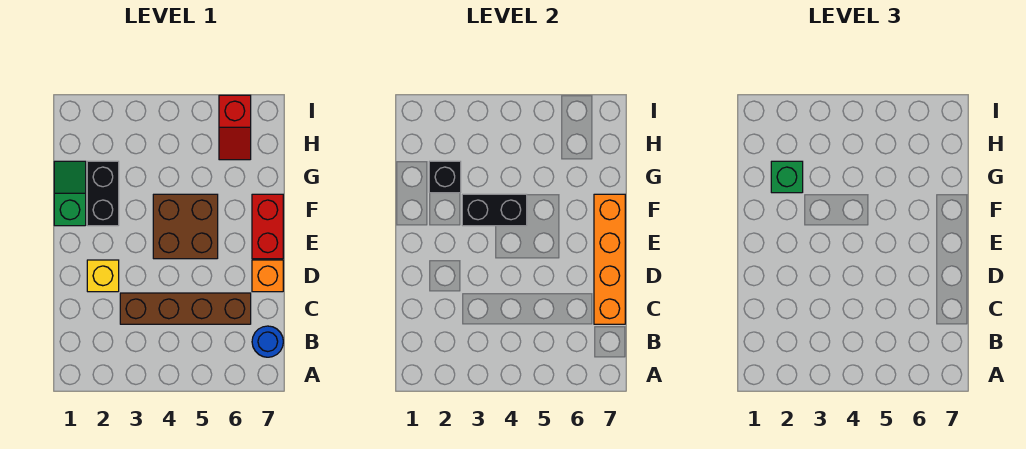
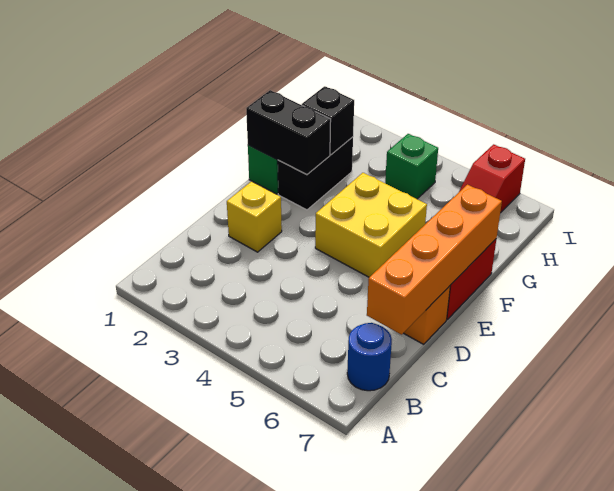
brown 1x4 brick [120,293,251,324] -> none
brown 2x2 brick [153,194,218,259] -> yellow 2x2 brick [315,173,427,277]
black 1x2 brick [462,194,527,226] -> black 1x2 brick moved to [246,90,331,175]
green 1x1 brick [771,161,803,193] -> green 1x1 brick moved to [385,134,438,199]

